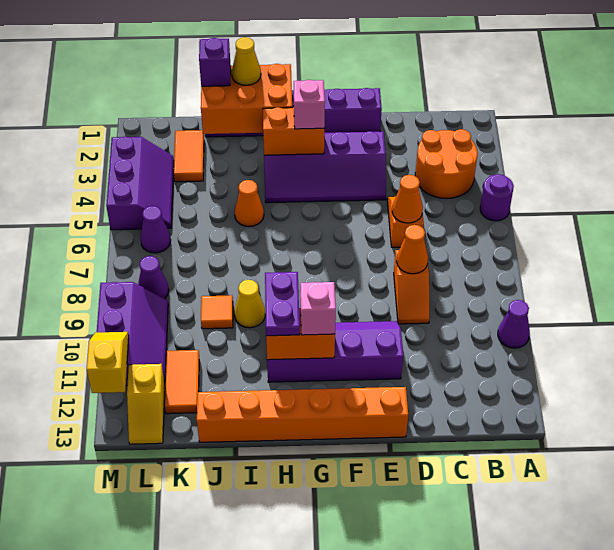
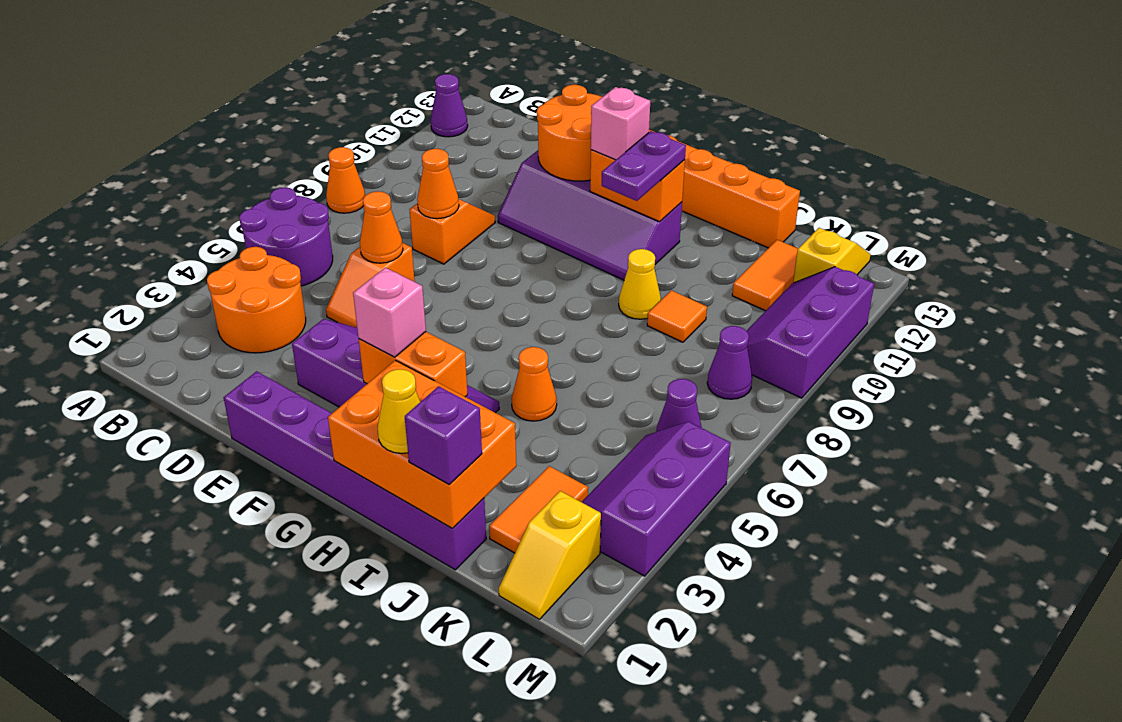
purple 1x1 round brick [480,174,514,221] -> purple 2x2 round brick [239,187,333,286]
none -> orange 1x1 cone [326,147,365,213]
purple 1x1 cone [498,300,530,348] -> purple 1x1 cone moved to [431,74,468,137]
none -> orange 2x2 round brick [537,85,602,181]
yellow 1x2 slope [87,332,129,393] -> yellow 1x2 slope moved to [499,491,601,619]

